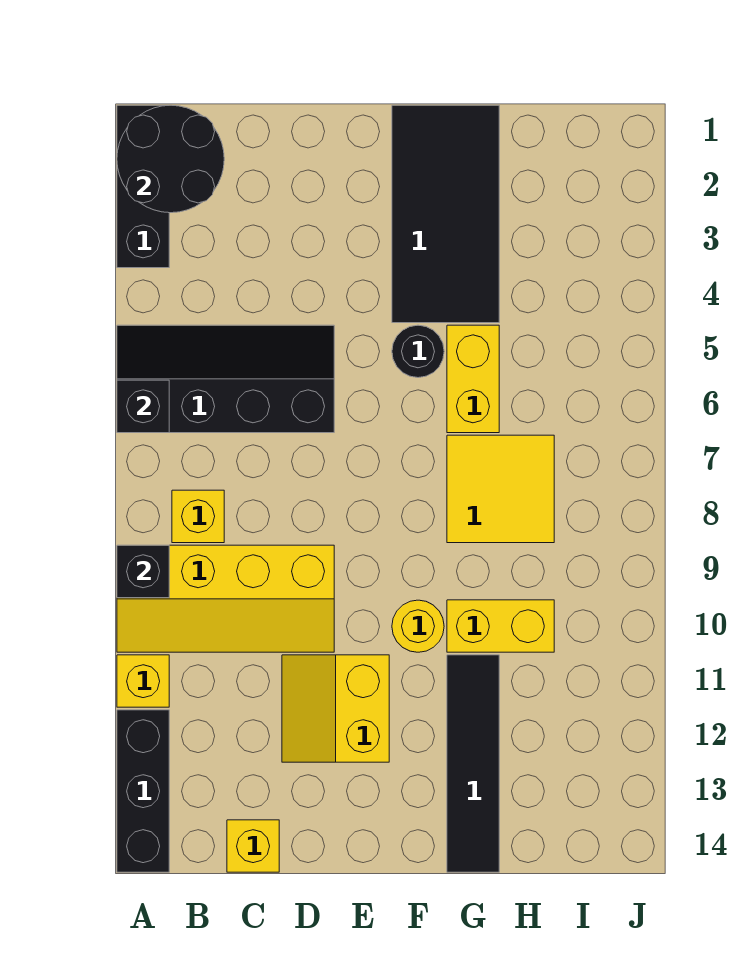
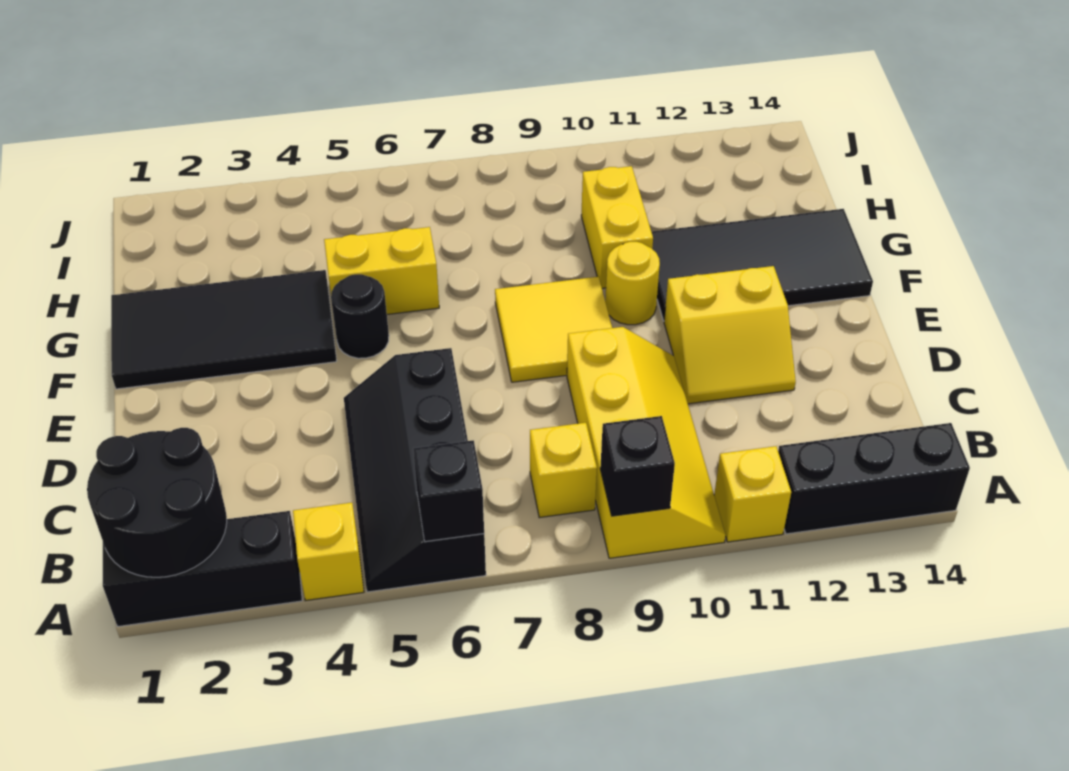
yellow 1x1 brick [227,820,279,872] -> yellow 1x1 brick moved to [293,503,364,600]
yellow 2x2 tile [447,435,554,543] -> yellow 2x2 tile moved to [495,277,612,382]
black 1x4 tile [447,655,499,872] -> black 2x4 tile [651,209,873,321]

